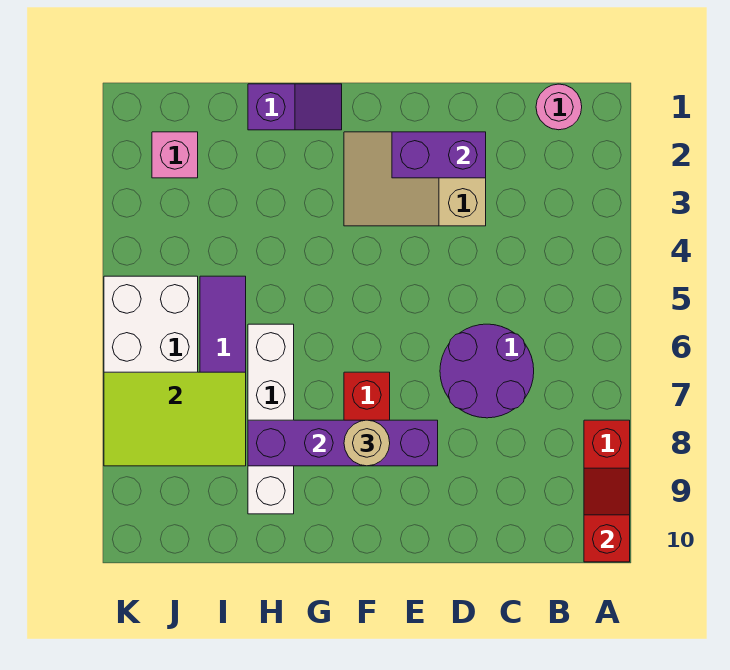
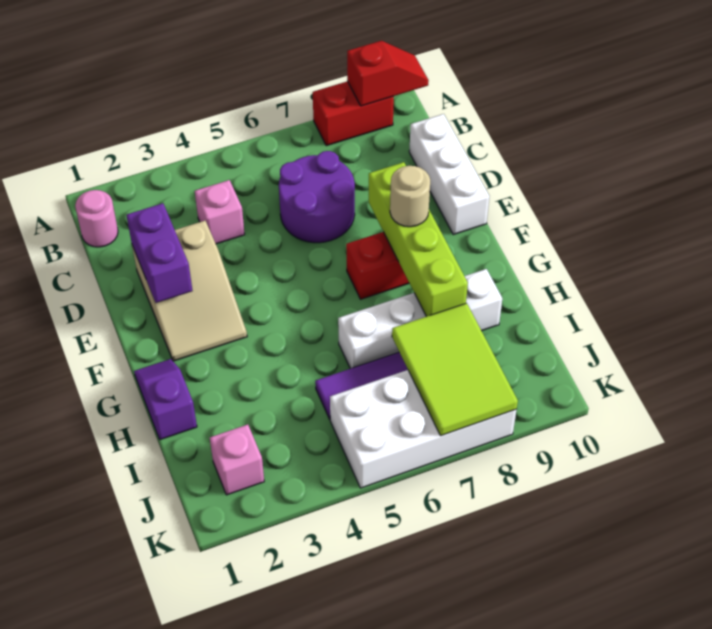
red 1x2 slope [584,468,630,562] -> red 1x2 slope turned to [347,41,429,106]
none -> pink 1x1 brick [195,180,245,244]
none -> white 1x3 brick [409,114,490,235]
purple 1x4 brick [248,420,438,466] -> lime 1x4 brick [369,162,468,317]

